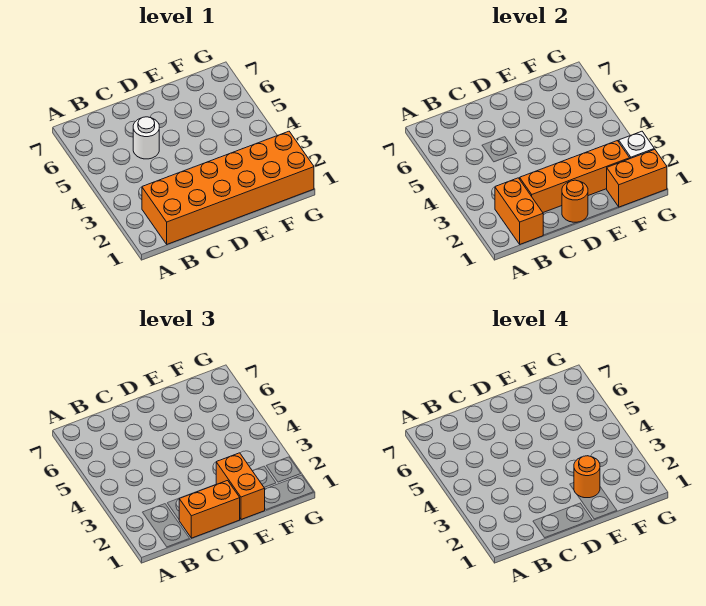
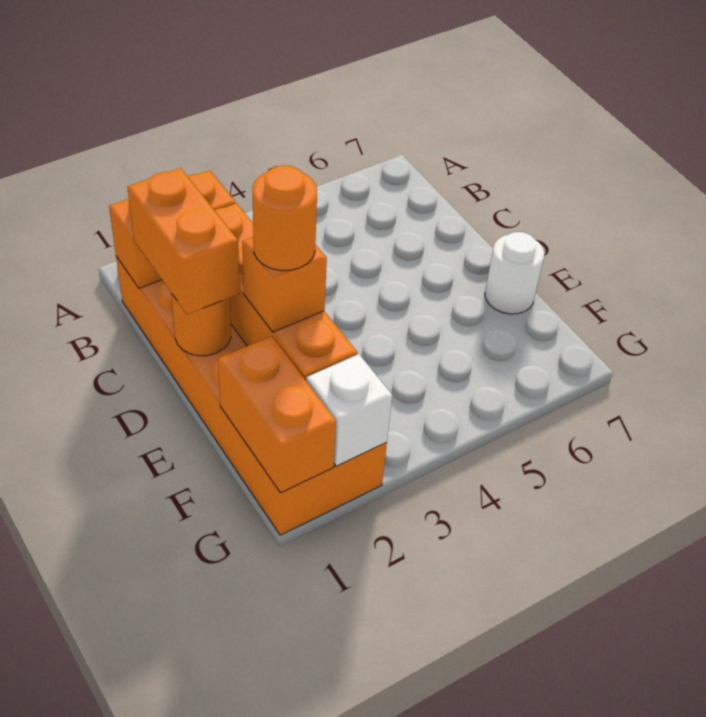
white 1x1 round brick [133,117,159,159] -> white 1x1 round brick moved to [485,232,545,314]
orange 1x2 brick [216,453,265,519] -> orange 1x1 brick [242,237,327,332]

